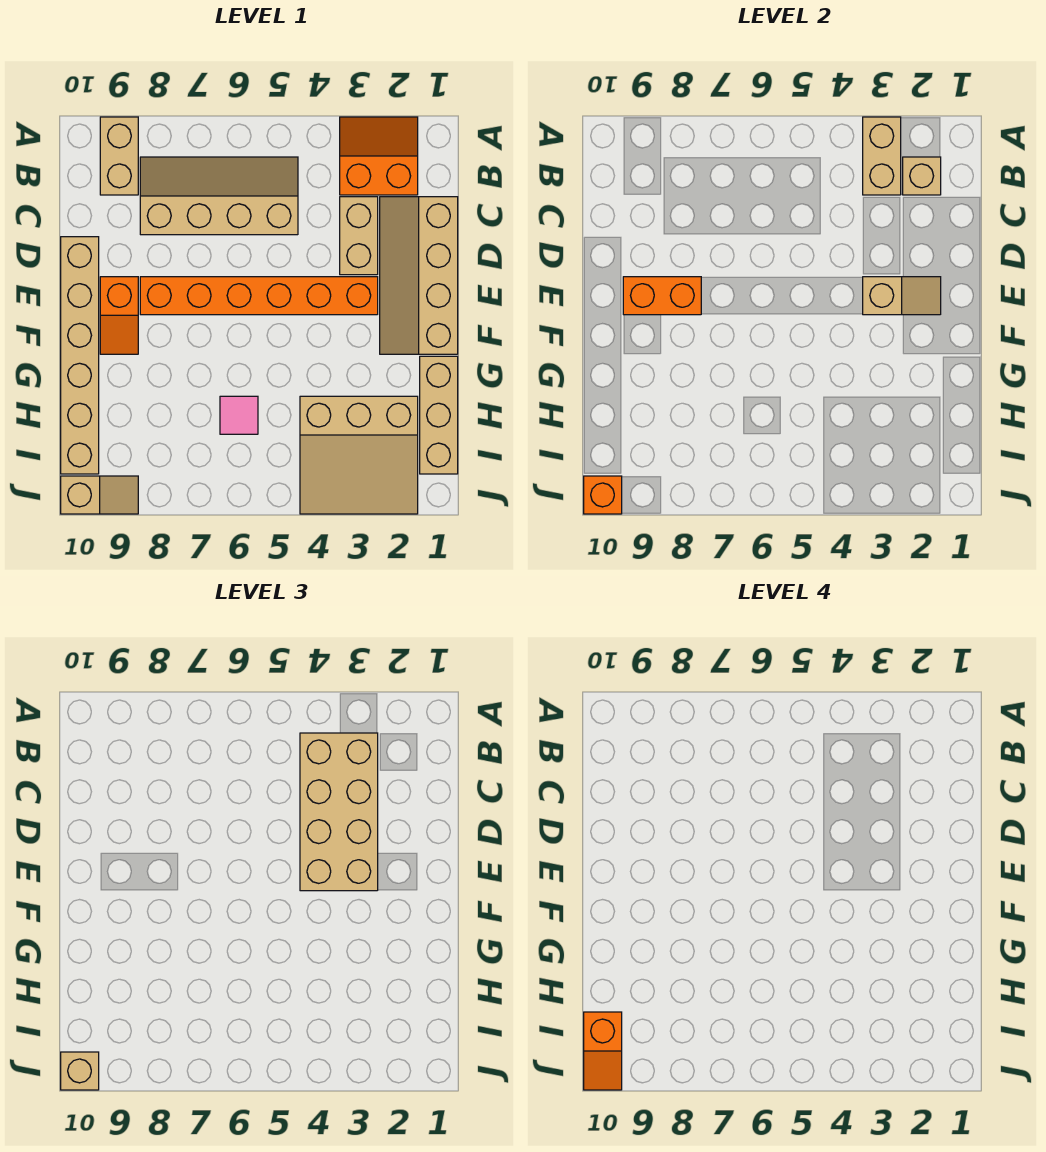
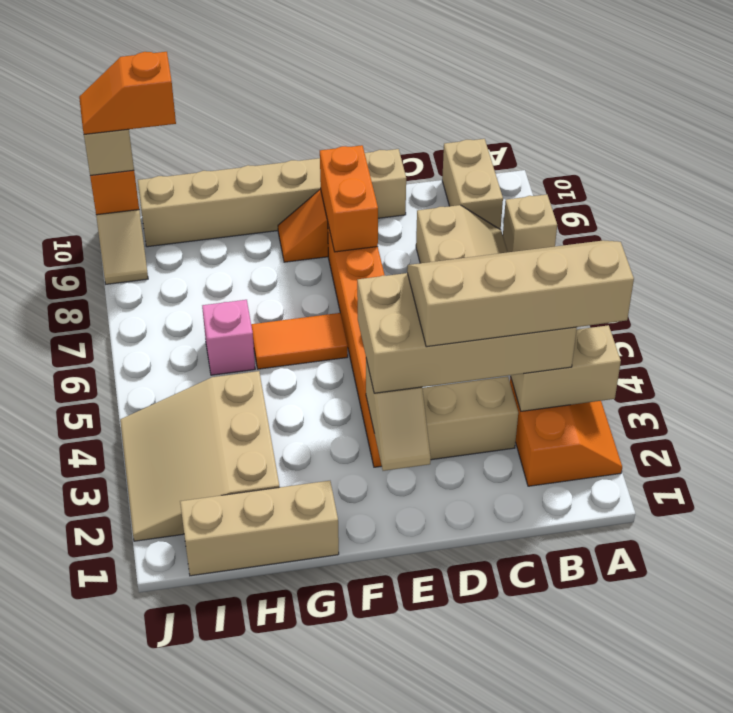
tan 1x2 brick [100,117,138,195] -> tan 1x2 brick turned to [442,139,503,230]
tan 1x1 brick [903,157,941,195] -> tan 1x1 brick moved to [503,195,557,252]
tan 2x4 slope [380,197,458,354] -> tan 2x4 slope moved to [407,240,634,347]
none -> orange 1x2 tile [251,313,348,369]
pink 1x1 tile [220,396,258,434] -> pink 1x1 brick [202,300,255,375]

